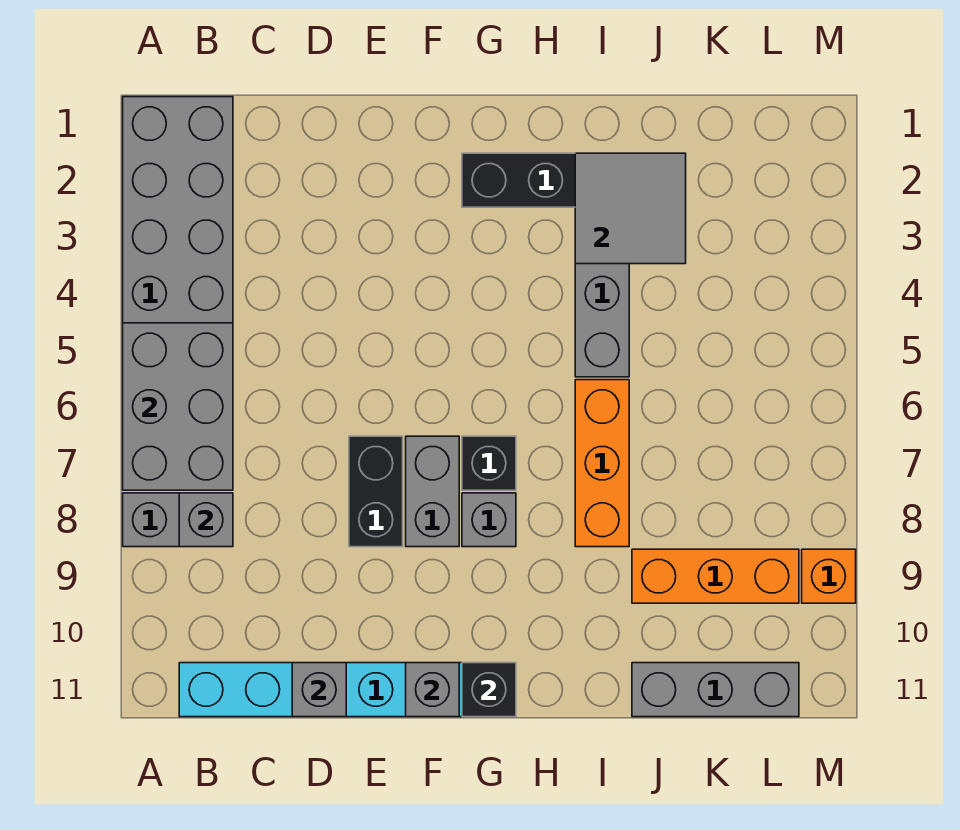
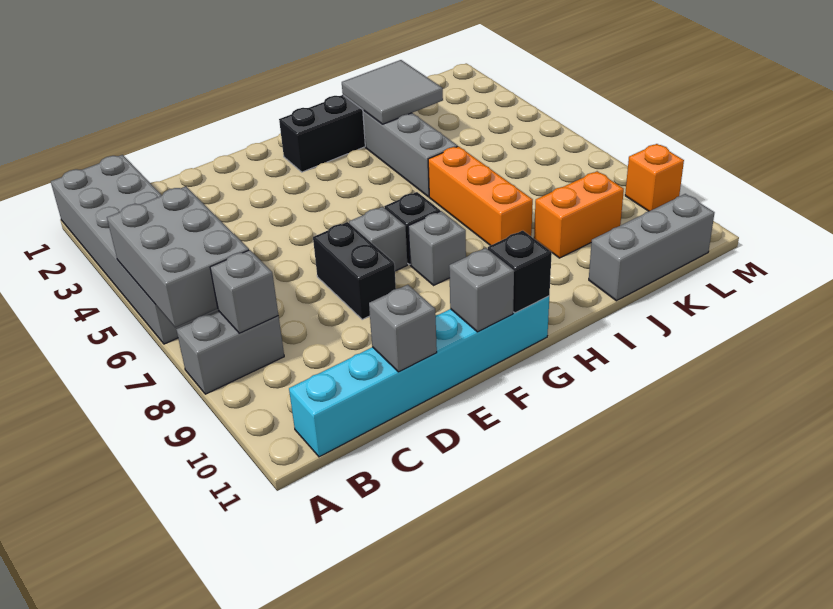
grey 1x2 brick [406,436,459,547] -> grey 1x1 brick [349,207,407,271]
orange 1x3 brick [632,549,799,603] -> orange 1x2 brick [534,171,624,258]

